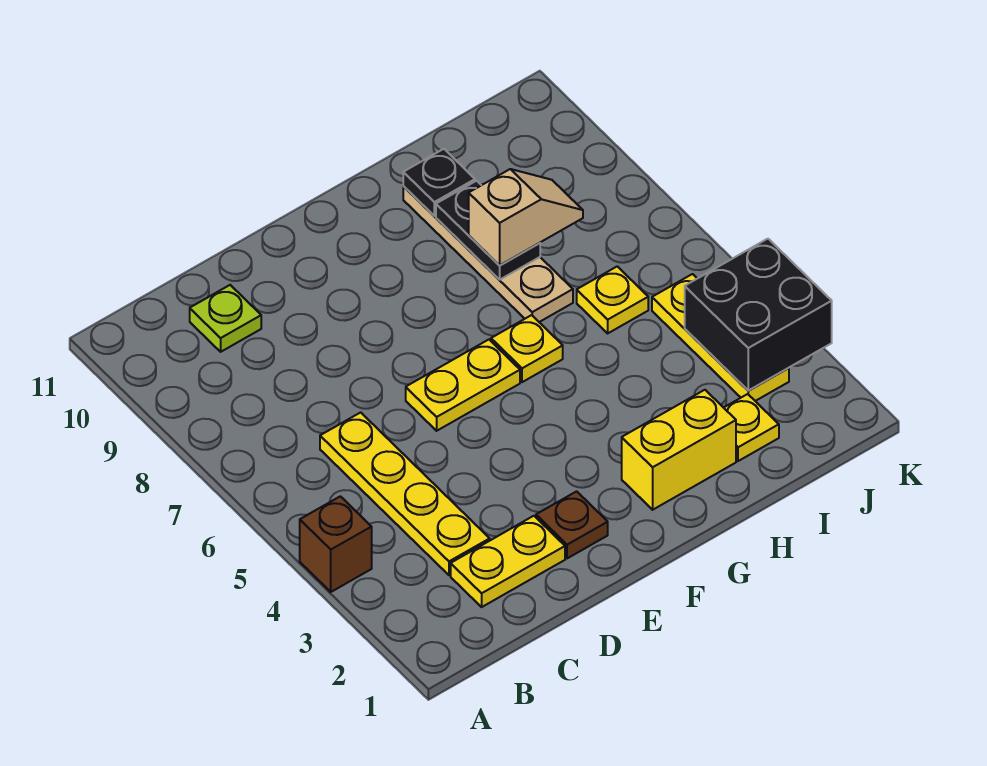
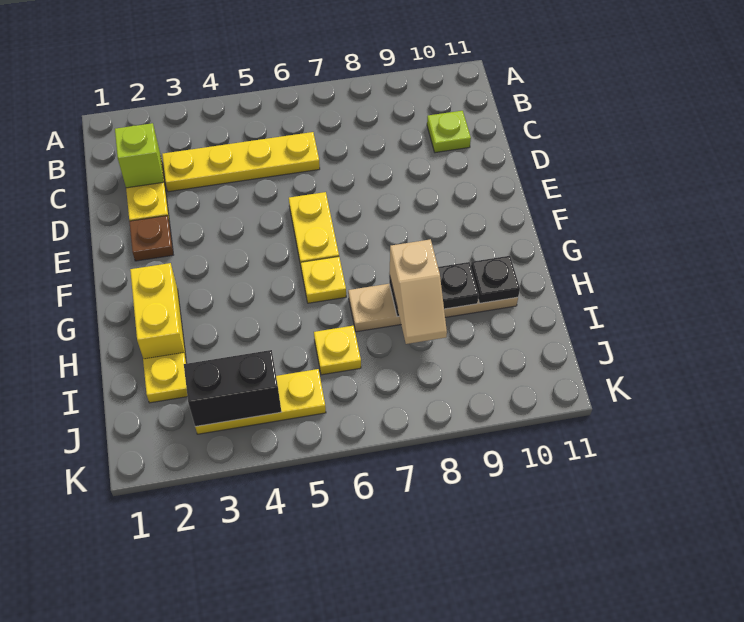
brown 1x1 brick [300,496,372,592] -> none
none -> lime 1x1 brick [115,123,164,188]
black 2x2 brick [685,239,832,390] -> black 1x2 brick [184,350,281,427]

